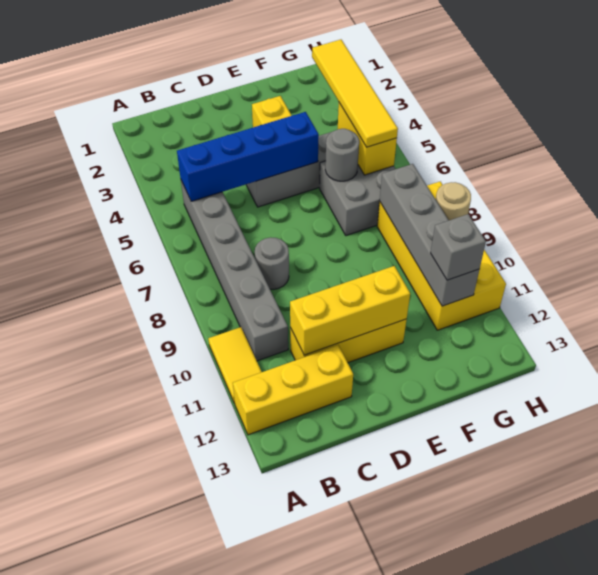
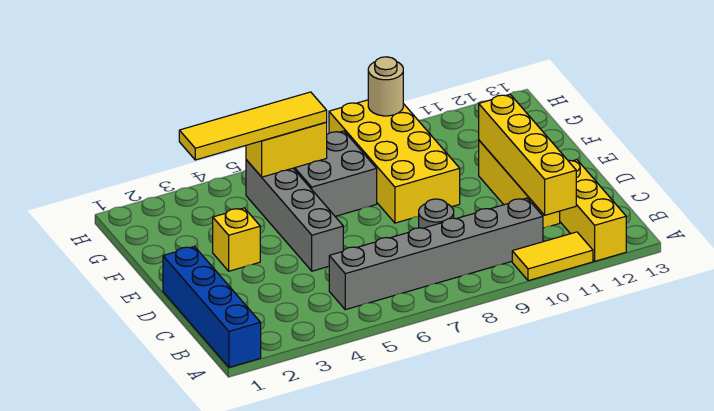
blue 1x4 brick [177,112,319,201] -> blue 1x4 brick moved to [163,246,261,367]
yellow 1x3 brick [290,266,410,355] -> yellow 1x4 brick [479,94,576,215]
grey 1x1 round brick [325,129,359,181] -> none
yellow 2x4 brick [377,182,506,330] -> yellow 2x4 brick turned to [329,100,460,223]
grey 1x4 brick [380,164,479,306] -> none
grey 1x1 brick [431,214,486,280] -> none

